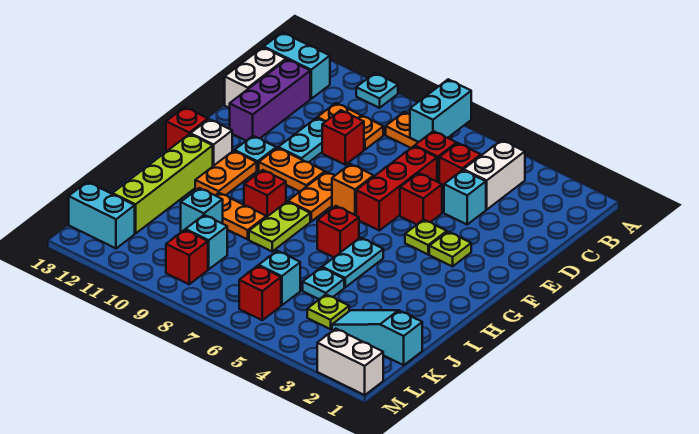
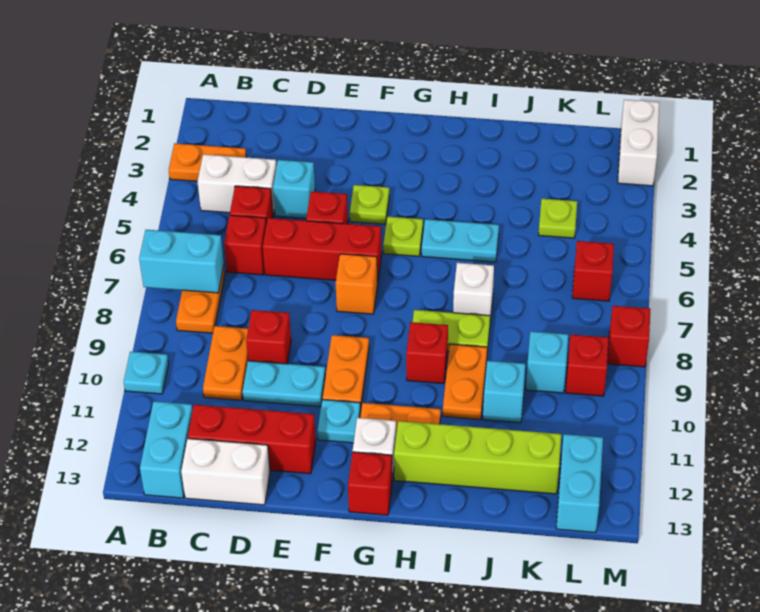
purple 1x3 brick [230,59,310,141] -> red 1x3 brick [188,405,316,474]
lime 1x1 plate [429,232,471,266] -> lime 1x1 plate moved to [383,216,423,256]
orange 1x2 plate [288,172,335,221] -> orange 1x2 plate moved to [169,143,246,181]
red 1x1 brick [317,206,359,257] -> red 1x1 brick moved to [608,306,650,367]
none -> white 1x1 brick [453,263,494,319]
cyan 1x1 plate [303,268,344,299] -> none
cyan 1x3 slope [332,310,422,365] -> none
cyan 1x1 brick [259,251,300,305] -> none

